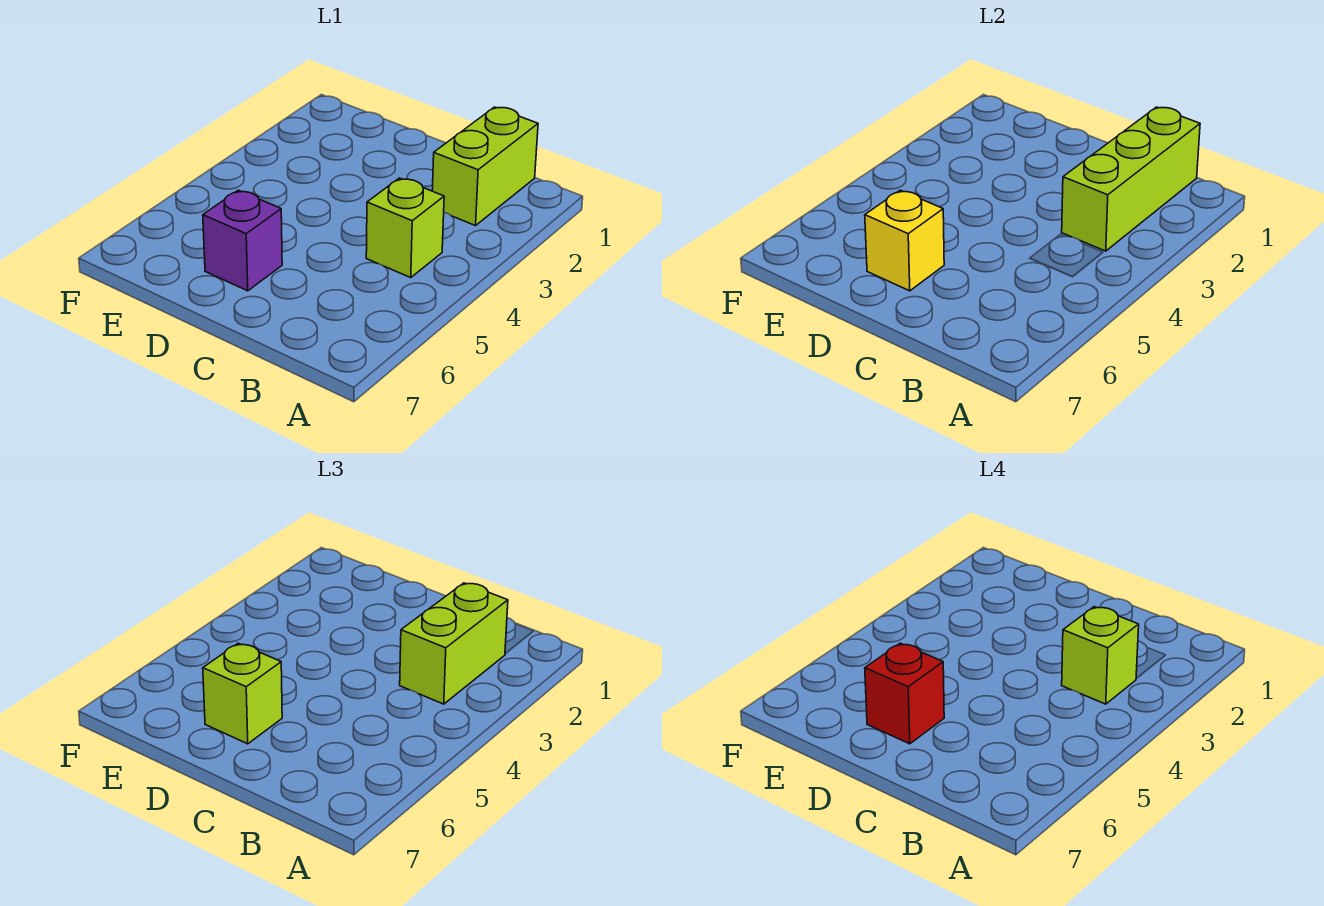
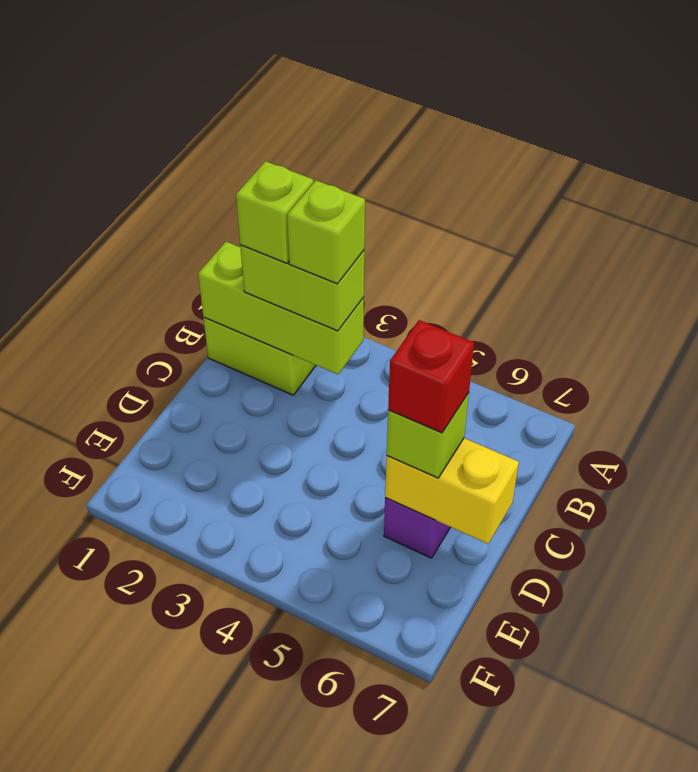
lime 1x1 brick [366,178,444,278] -> lime 1x1 brick moved to [236,161,313,263]
yellow 1x1 brick [865,190,944,291] -> yellow 1x2 brick [385,438,519,544]

